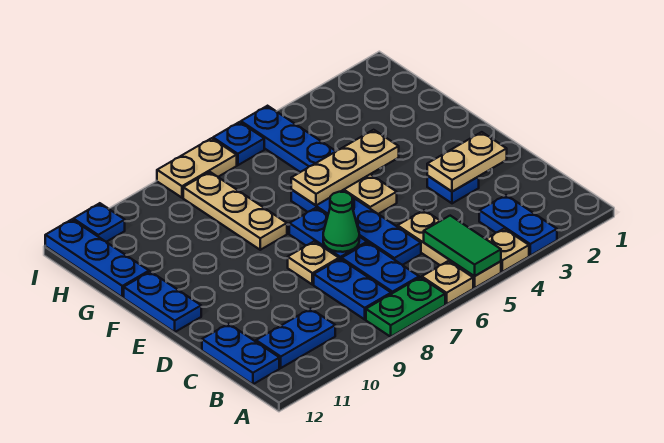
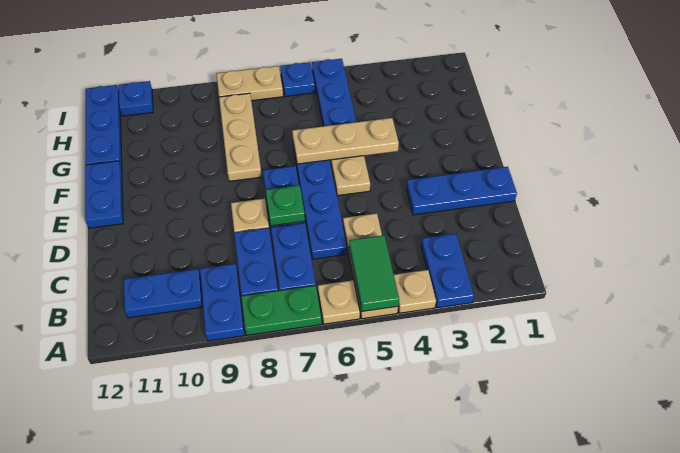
blue 1x2 plate [202,324,279,384] -> blue 1x2 plate moved to [200,264,244,341]
tan 1x2 plate [427,132,507,192] -> none
blue 1x1 plate [427,176,479,203] -> blue 1x3 plate [406,167,517,215]
green 1x1 cone [323,192,359,252] -> green 1x1 plate [266,185,305,226]

